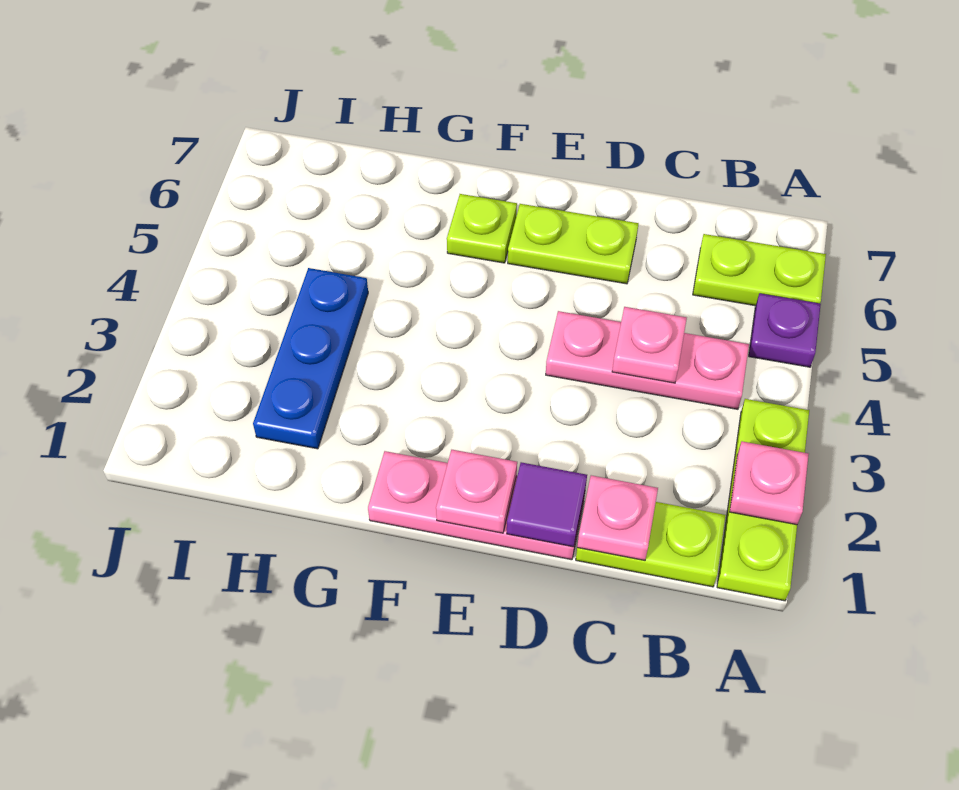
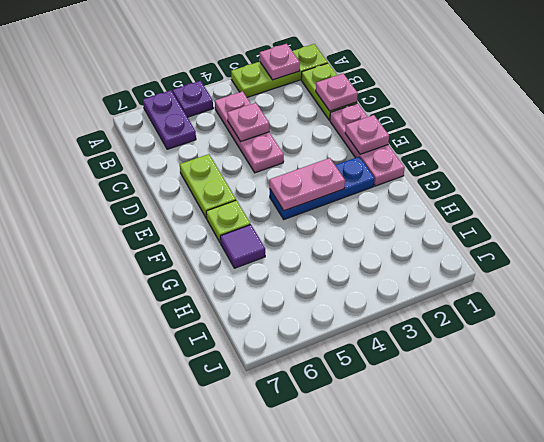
lime 1x2 plate [693,234,826,306] -> purple 1x2 plate [143,90,196,149]
purple 1x1 tile [507,462,587,547] -> purple 1x1 tile moved to [220,225,265,268]
none -> pink 1x2 plate [270,158,345,211]
blue 1x3 plate [253,268,368,449] -> blue 1x3 plate moved to [270,157,375,219]

